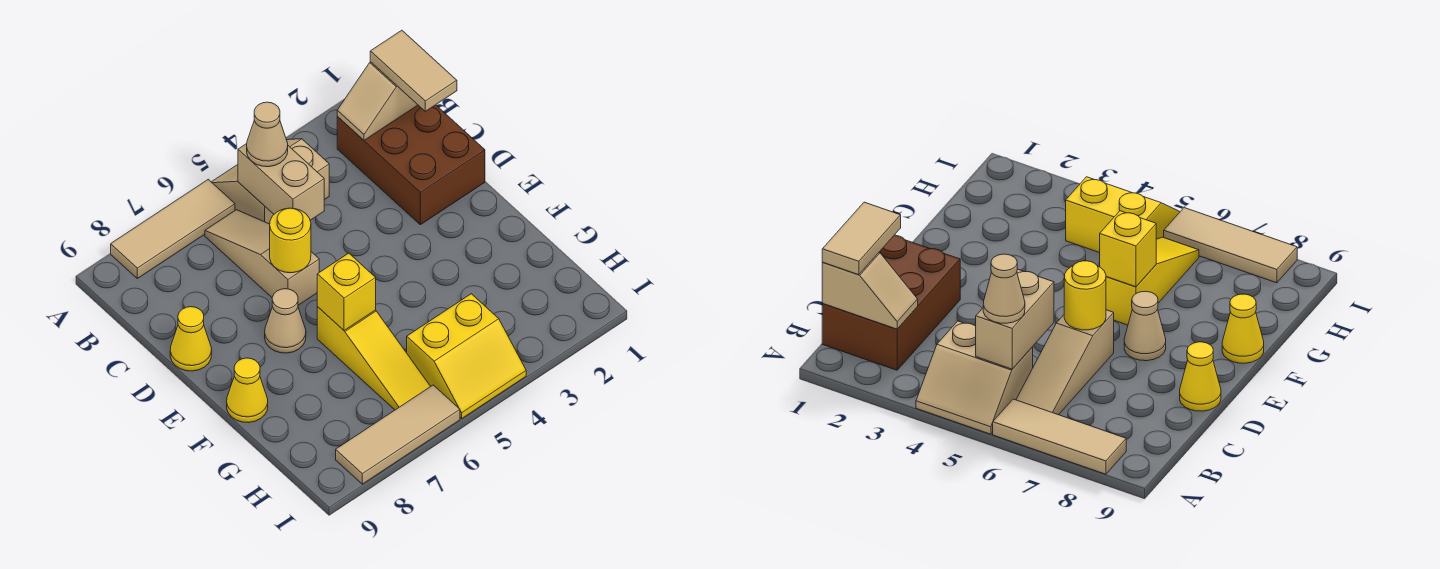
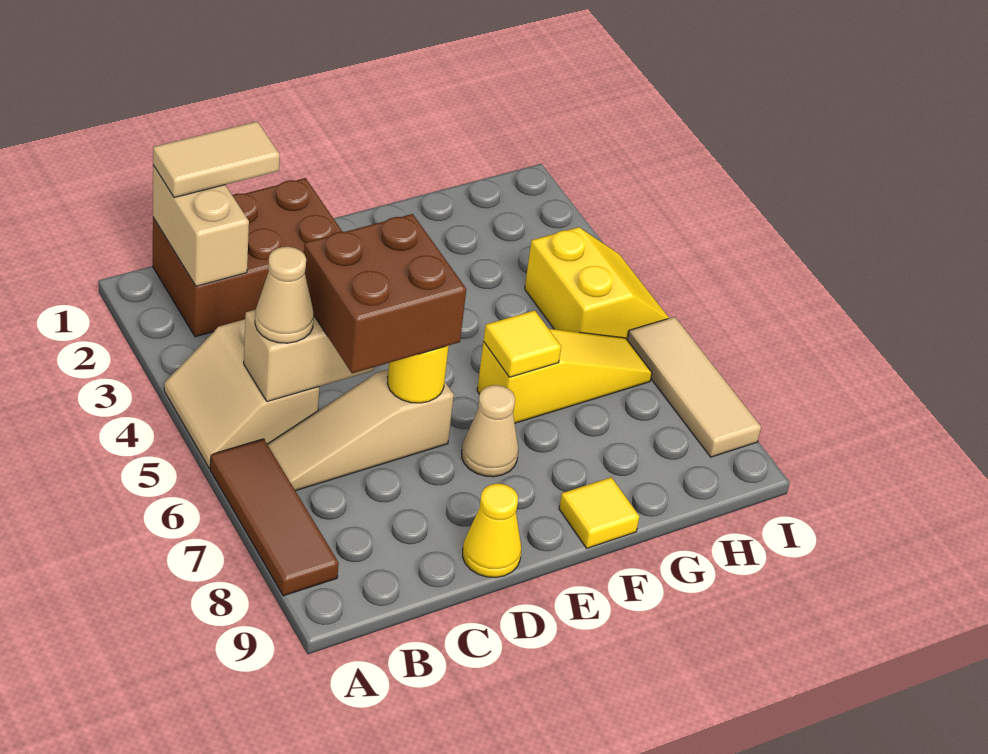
tan 1x3 tile [111,179,235,278] -> brown 1x3 tile [210,439,339,596]
tan 1x2 slope [337,62,417,140] -> tan 1x2 brick [153,165,249,286]
none -> brown 2x2 brick [304,214,466,373]
yellow 1x1 brick [317,253,376,331] -> yellow 1x1 tile [484,310,561,377]
yellow 1x1 cone [227,358,268,423] -> yellow 1x1 tile [559,477,639,548]

